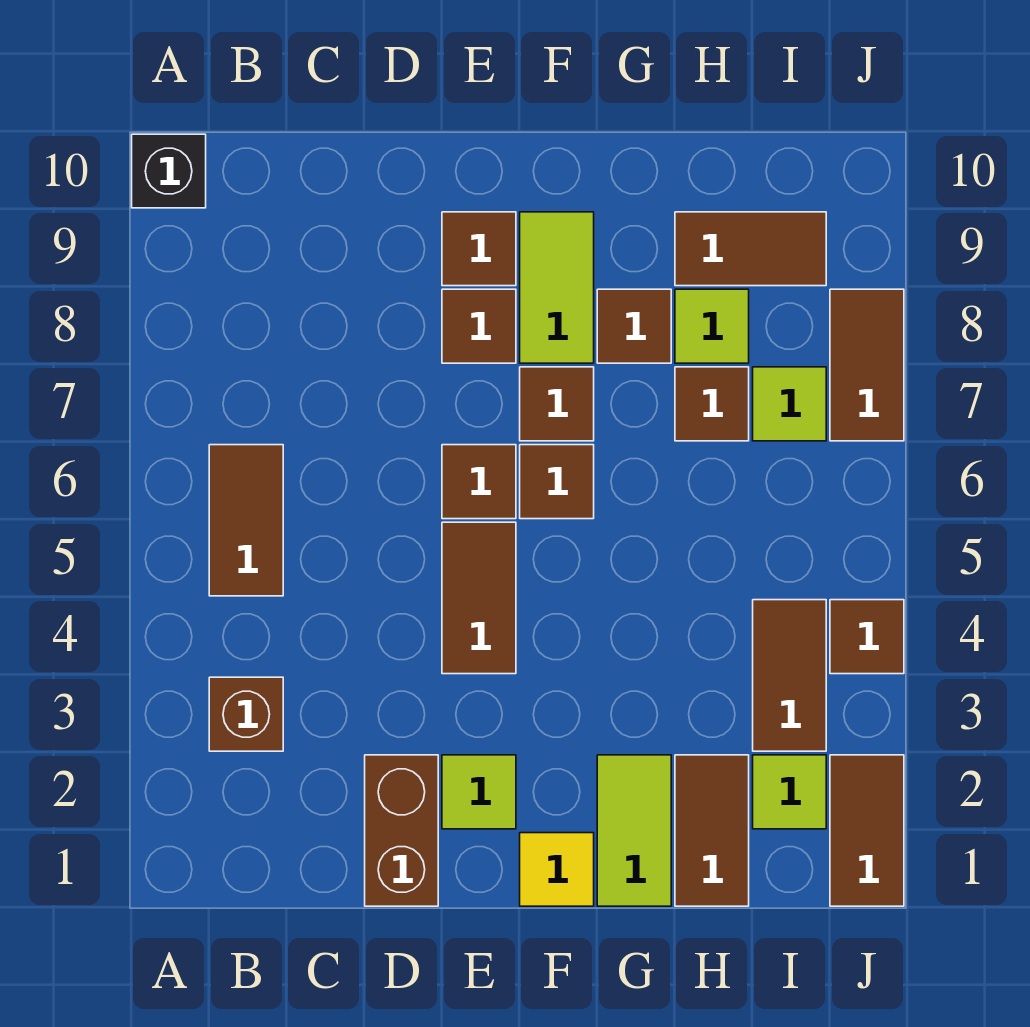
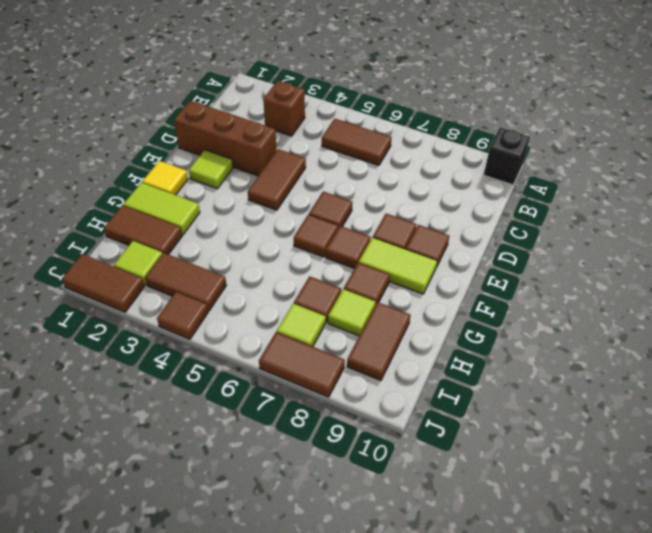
brown 1x2 brick [365,755,438,906] -> brown 1x3 brick [174,101,276,176]
brown 1x2 tile [442,522,516,674] -> brown 1x2 tile turned to [248,149,306,210]

